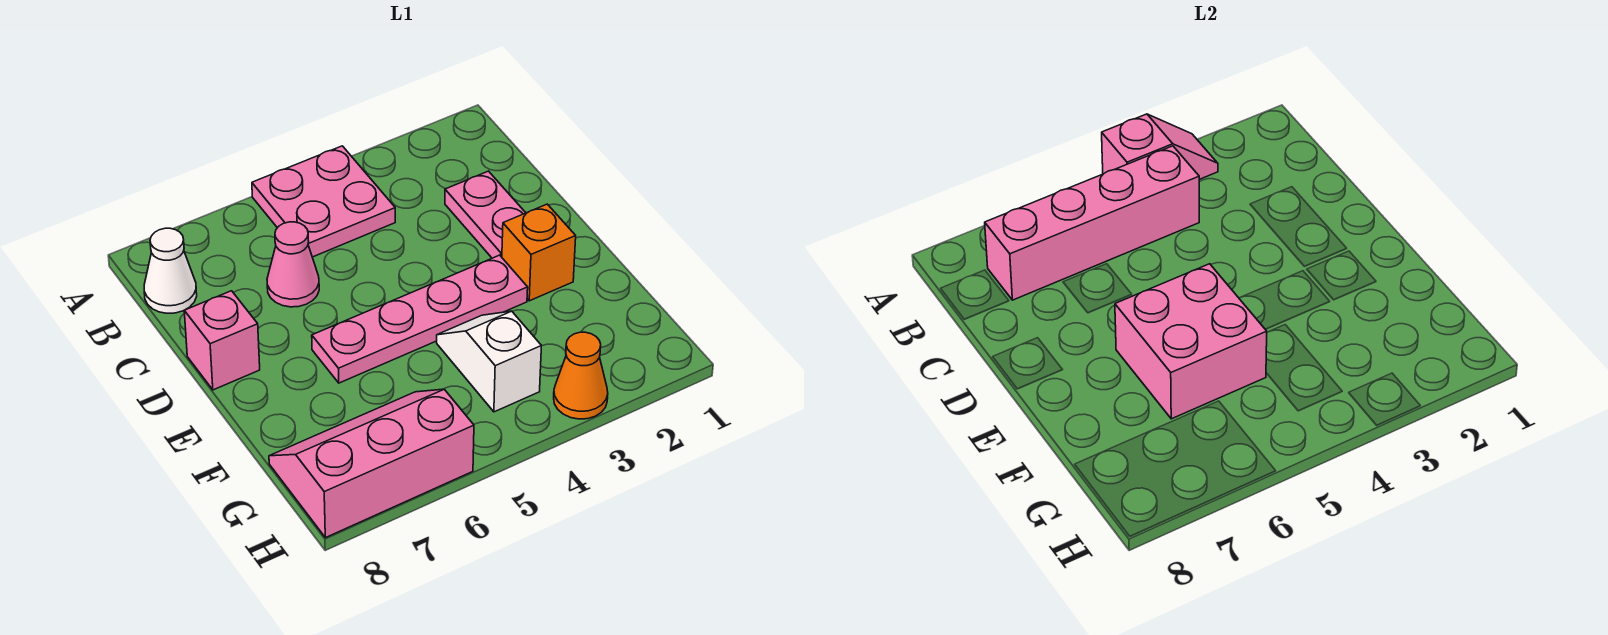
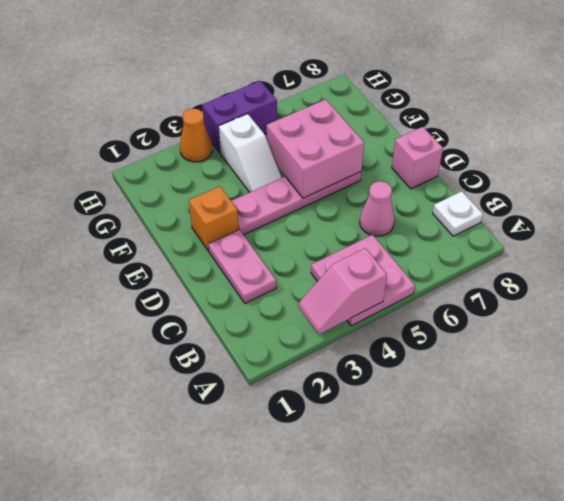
pink 1x4 brick [985,146,1199,300] -> none
white 1x1 cone [144,228,197,313] -> white 1x1 plate [433,191,483,236]
pink 2x3 slope [269,389,474,538] -> none
none -> purple 1x2 brick [202,81,277,153]

